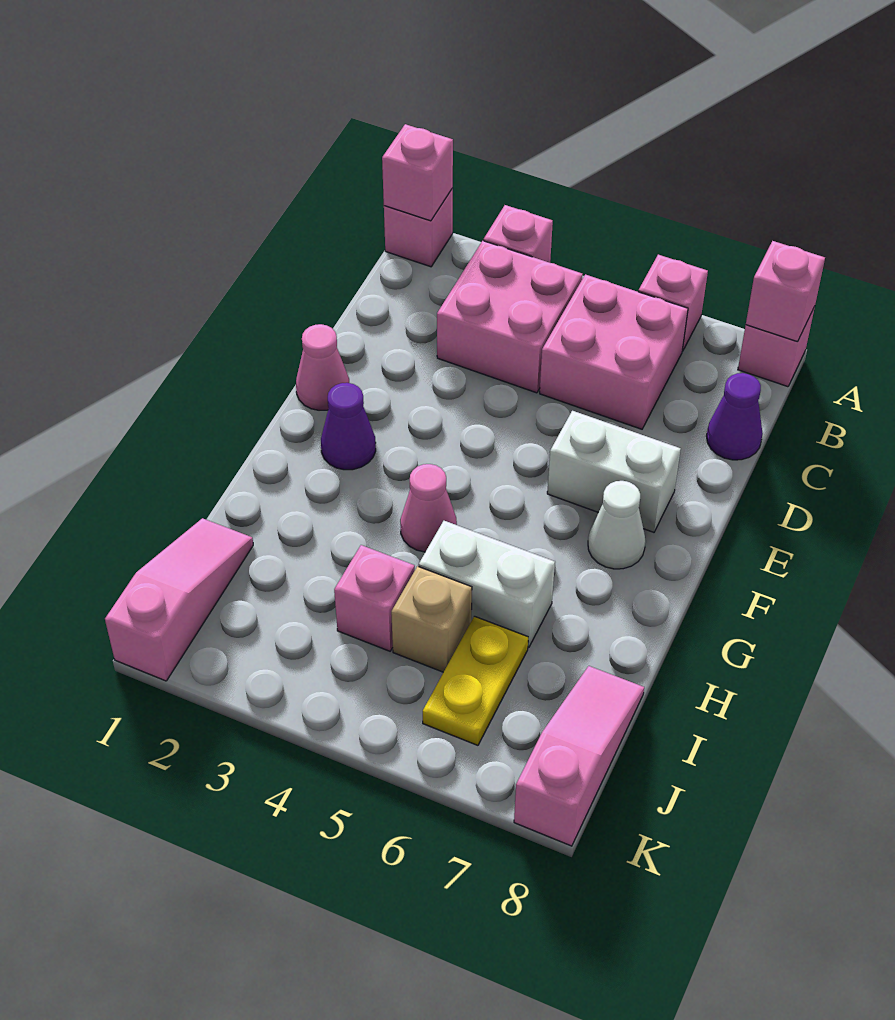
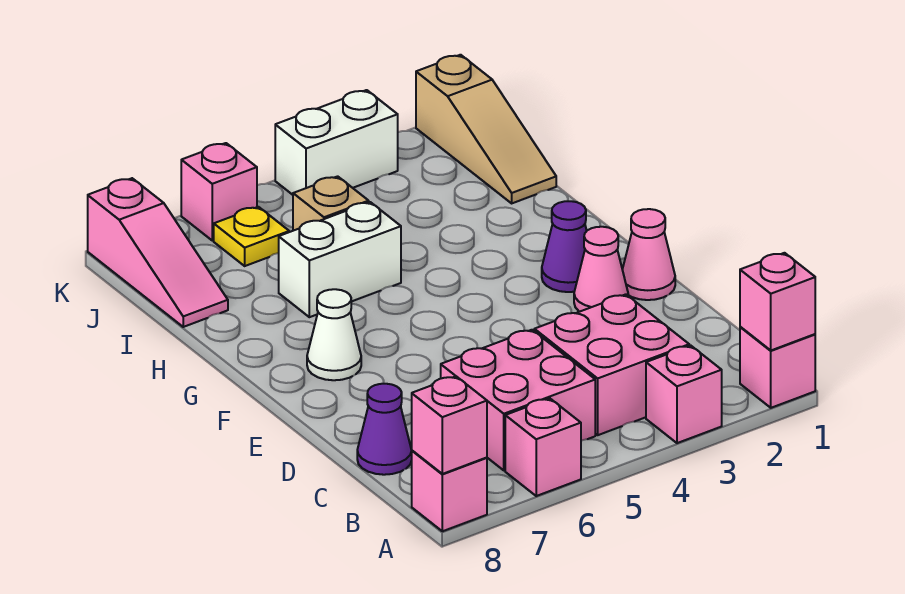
white 1x2 brick [547,411,681,532] -> white 1x2 brick moved to [275,90,398,195]
pink 1x1 cone [400,464,457,552] -> pink 1x1 cone moved to [574,227,628,312]
pink 1x3 slope [105,518,253,681] -> tan 1x3 slope [416,55,556,203]
pink 1x1 brick [334,545,415,651] -> pink 1x1 brick moved to [181,143,257,241]
yellow 1x2 plate [423,616,528,745] -> yellow 1x1 plate [214,207,289,266]

